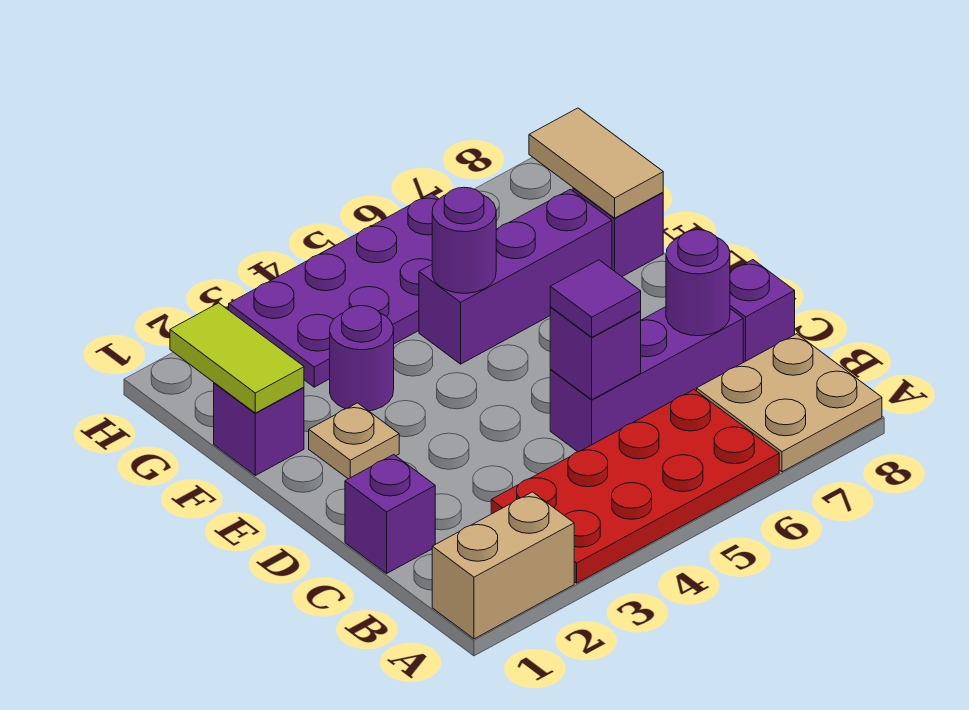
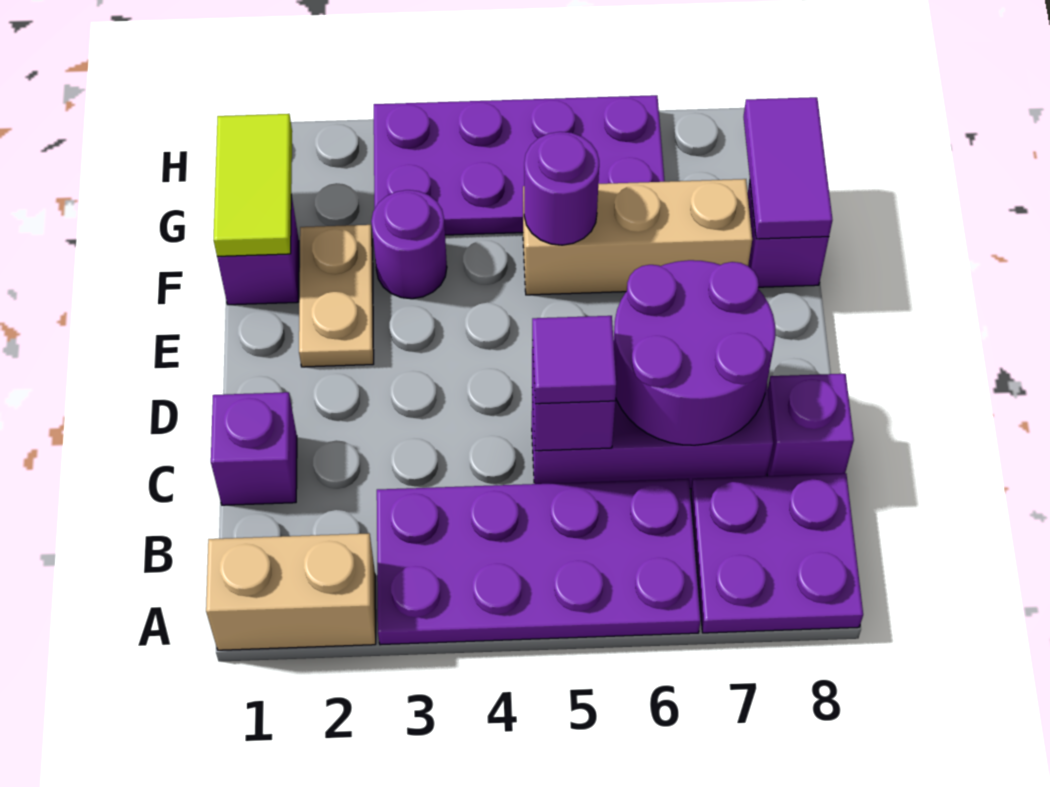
red 2x4 plate [491,390,779,583] -> purple 2x4 plate [377,479,701,645]
tan 2x2 plate [697,334,882,472] -> purple 2x2 plate [691,473,863,633]
purple 1x1 round brick [666,230,730,336] -> purple 2x2 round brick [614,260,775,445]
tan 1x1 plate [309,403,399,479] -> tan 1x2 plate [299,225,374,367]
purple 1x3 brick [419,189,612,364] -> tan 1x3 brick [523,179,752,295]
tan 1x2 tile [529,108,663,218] -> purple 1x2 tile [744,97,832,239]

